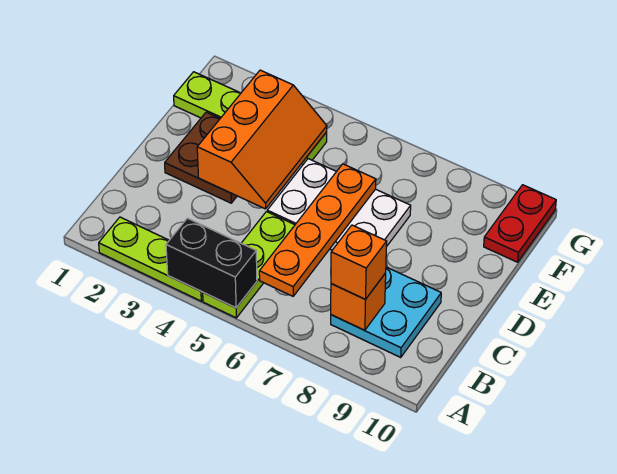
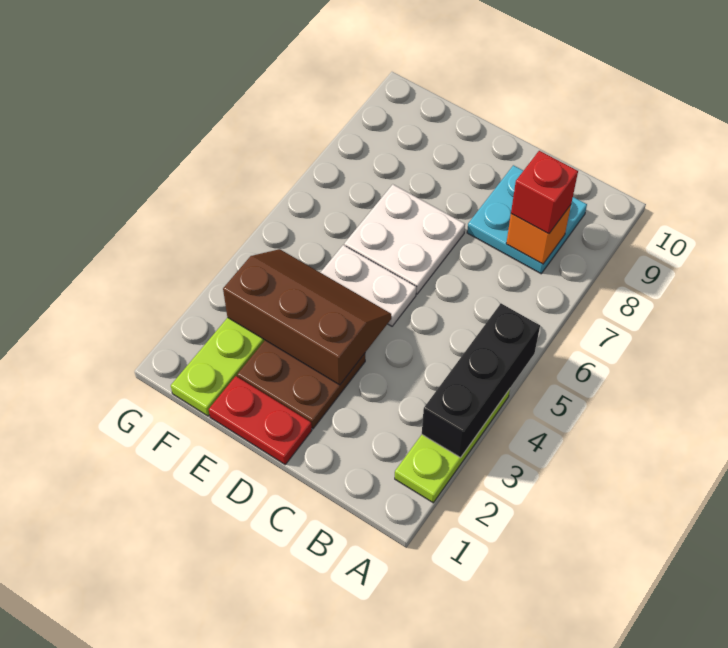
black 1x2 brick [166,218,257,308] -> black 1x3 brick [422,304,540,458]
lime 1x3 plate [203,212,295,318] -> none
orange 1x4 plate [259,164,376,296] -> none
orange 1x1 brick [331,225,387,299] -> red 1x1 brick [511,151,578,234]
orange 2x3 slope [197,70,327,209] -> brown 2x3 slope [223,249,391,385]
red 1x2 plate [484,185,556,262] -> red 1x2 plate moved to [209,376,312,464]

